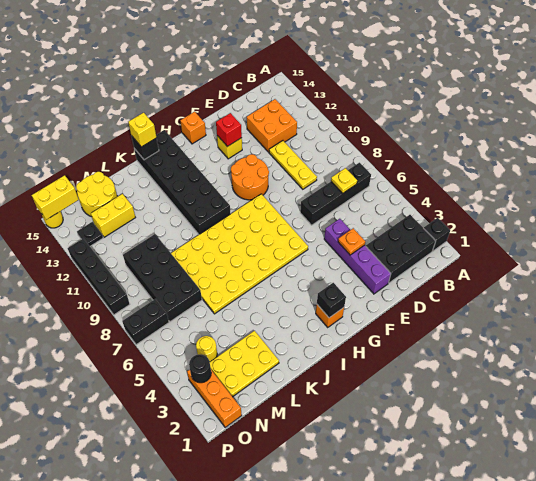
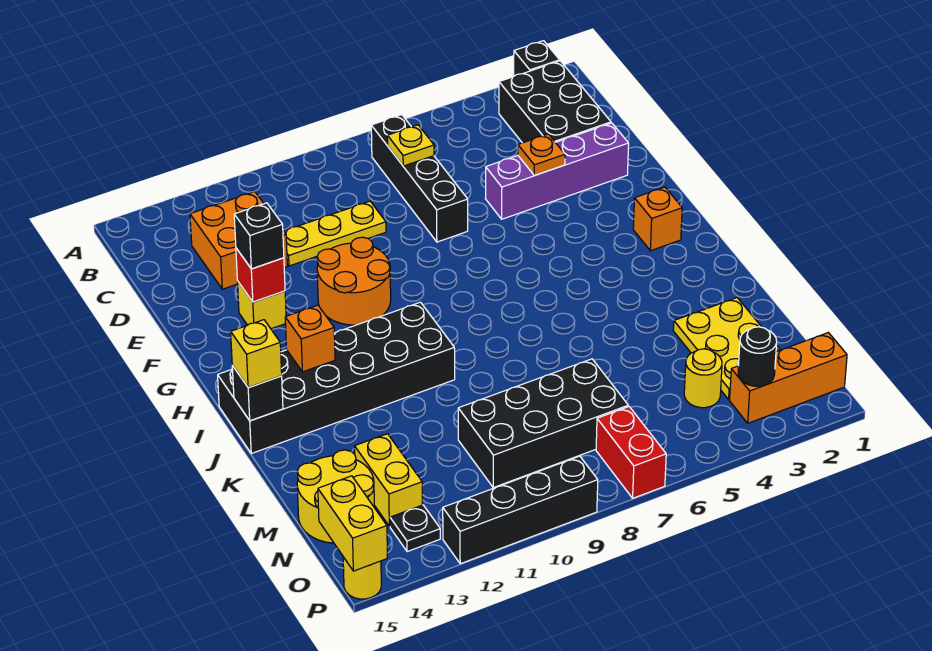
yellow 4x6 plate [171,194,308,314] -> none
orange 1x1 brick [180,112,206,144] -> orange 1x1 brick moved to [285,305,335,372]
black 1x1 brick [317,283,346,318] -> black 1x1 brick moved to [234,203,284,269]
black 1x2 brick [122,299,169,345] -> red 1x2 brick [596,407,666,498]

